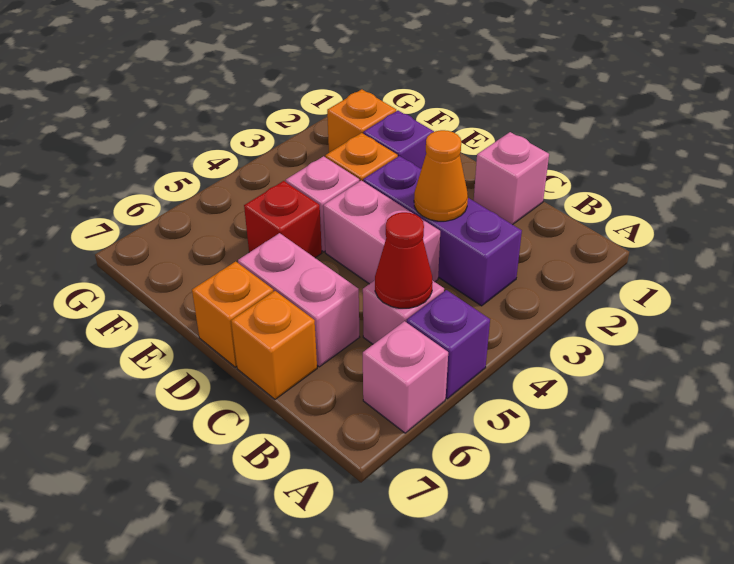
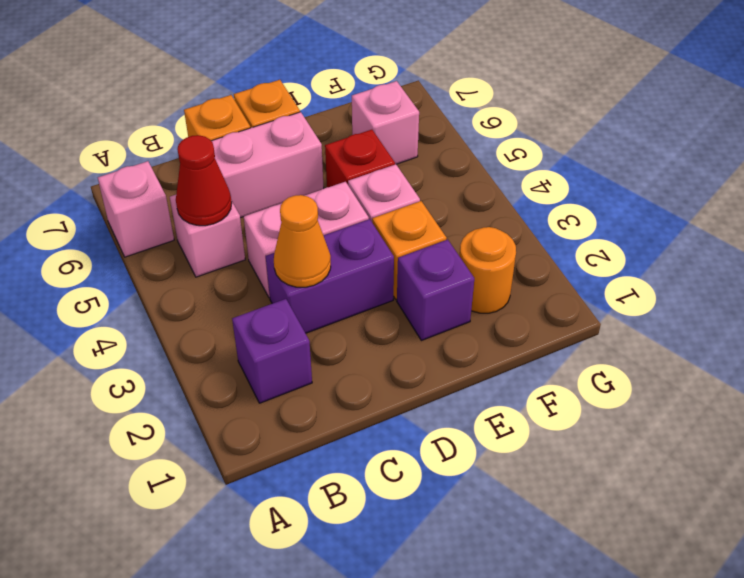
purple 1x1 brick [407,290,490,399] -> purple 1x1 brick moved to [232,299,312,403]
purple 1x3 brick [363,156,522,306] -> purple 1x2 brick [266,219,394,333]
pink 1x1 brick [474,132,549,225] -> pink 1x1 brick moved to [352,81,419,164]
orange 1x1 brick [327,89,396,153] -> orange 1x1 round brick [460,227,516,313]

